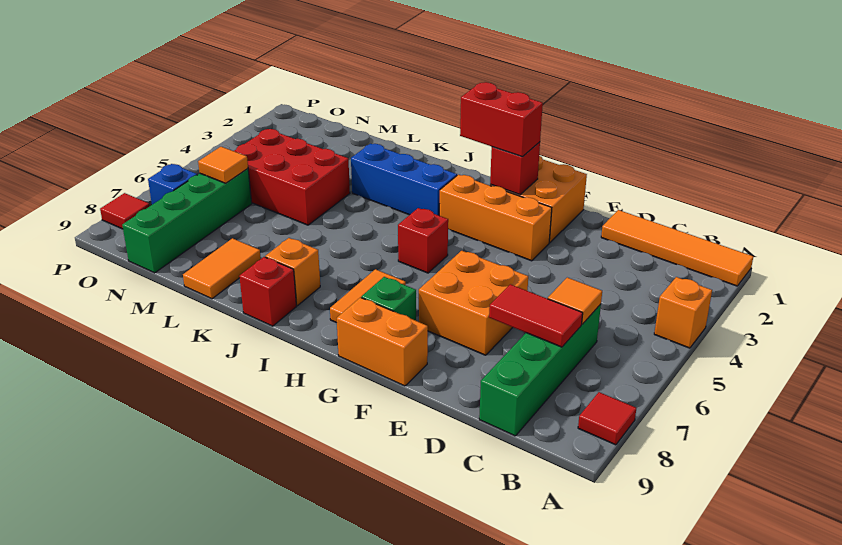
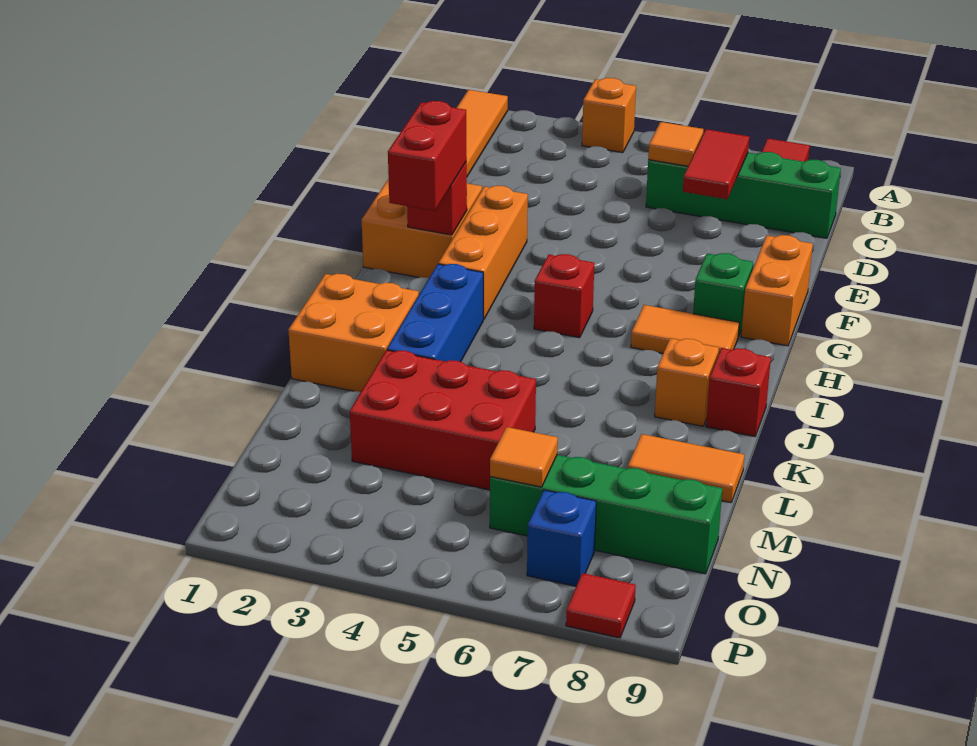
orange 2x2 brick [419,251,528,355] -> orange 2x2 brick moved to [288,274,419,392]
red 2x3 brick [234,129,350,225] -> red 2x3 brick turned to [350,350,536,490]

